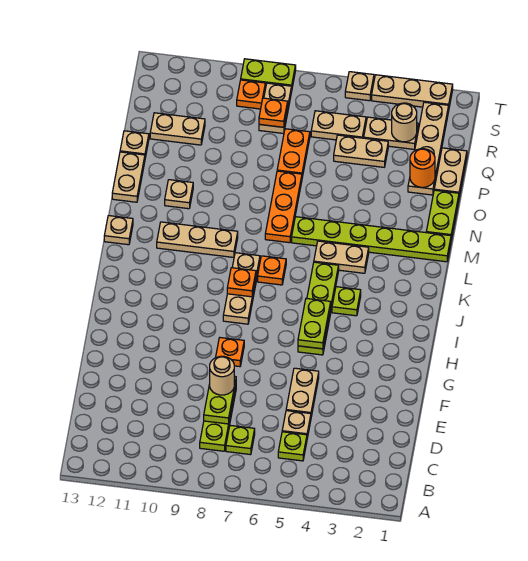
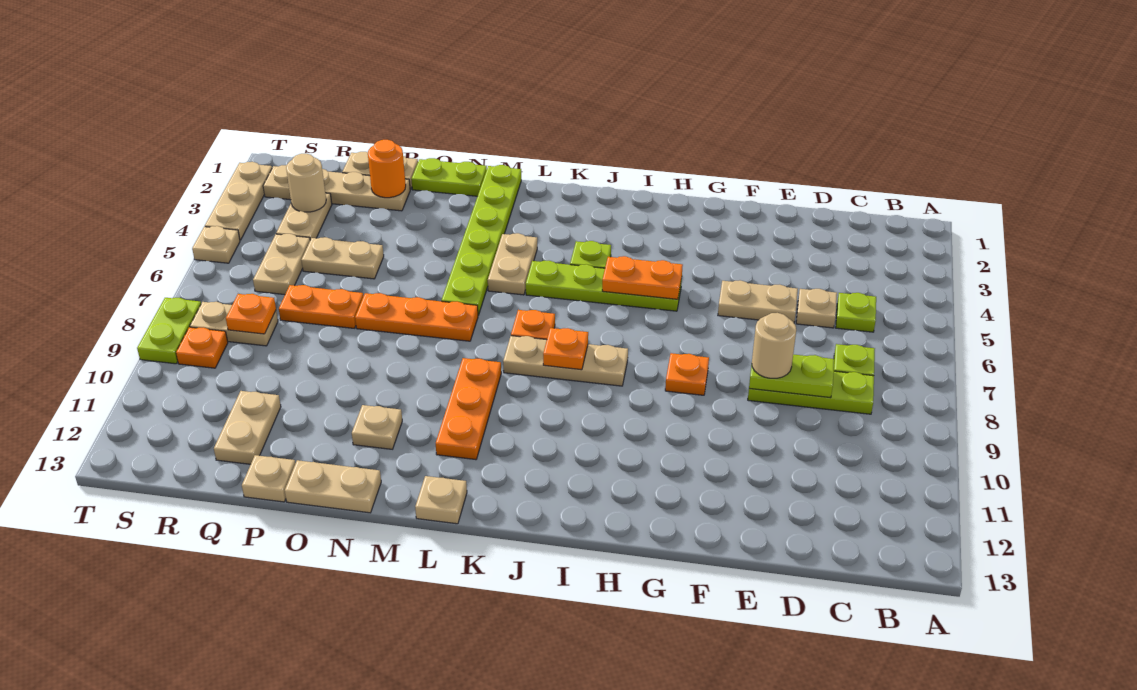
lime 1x2 plate [298,298,331,349] -> orange 1x2 plate [602,256,683,299]
tan 1x3 plate [157,222,238,257] -> orange 1x3 plate [436,358,501,460]
tan 1x2 plate [334,135,388,167] -> tan 1x2 plate turned to [301,237,384,279]

